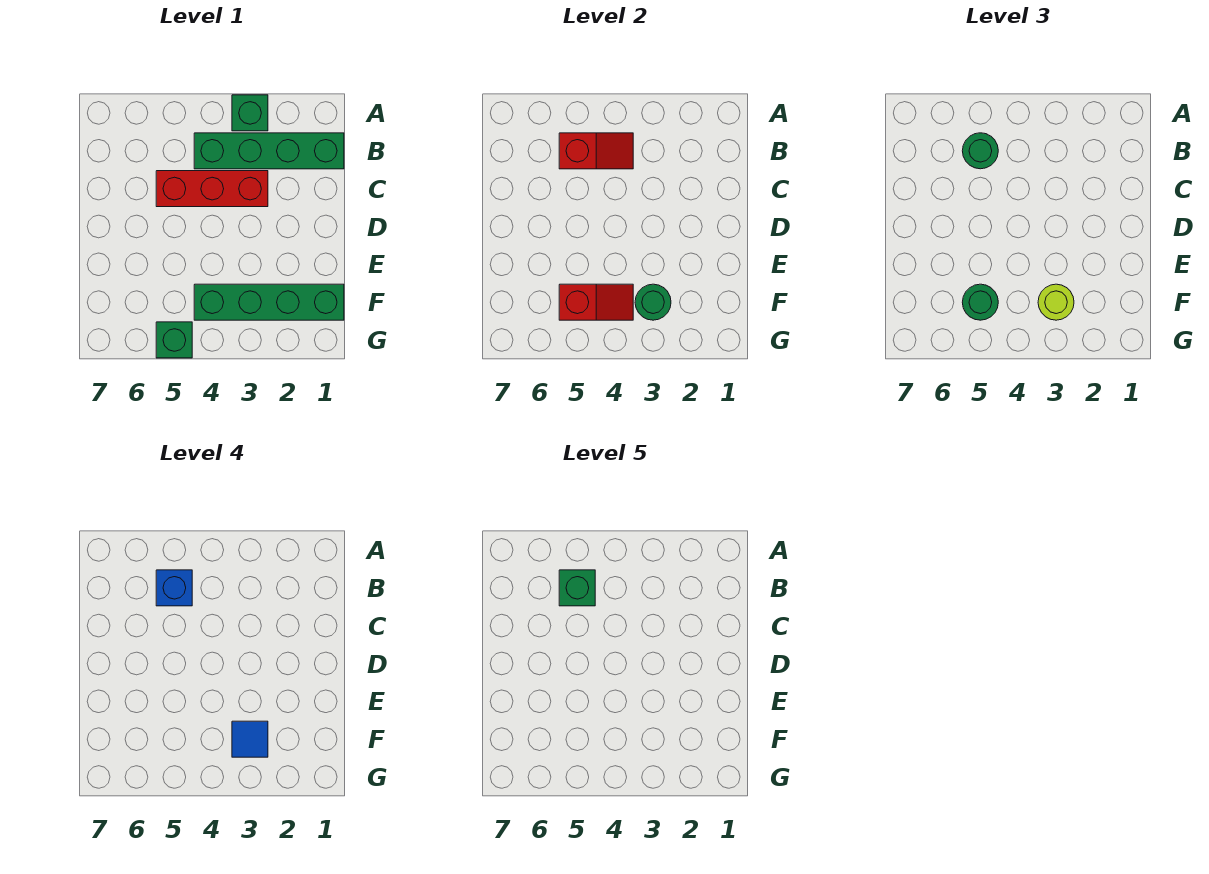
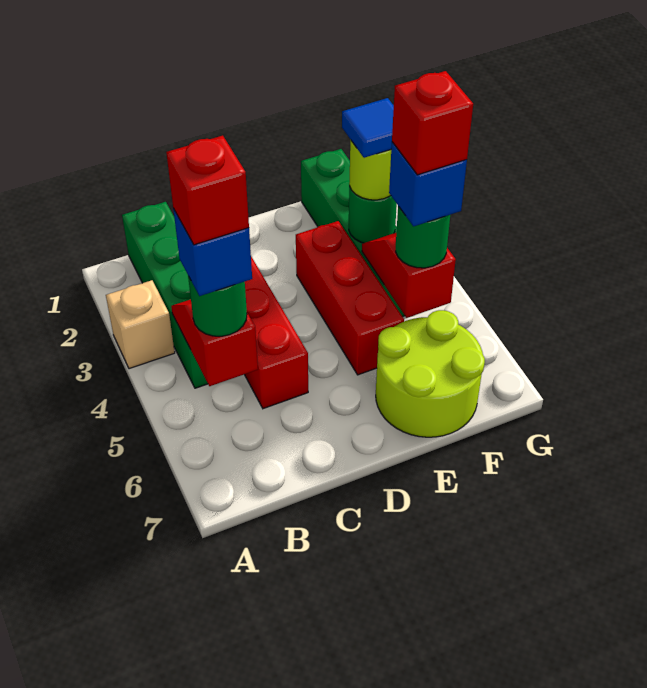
green 1x1 brick [232,95,268,131] -> tan 1x1 brick [106,280,175,369]
green 1x1 brick [559,570,595,606] -> red 1x1 brick [166,136,249,245]
none -> red 1x3 brick [296,221,404,375]
none -> lime 2x2 round brick [376,310,485,437]
none -> blue 1x1 brick [389,142,467,226]
none -> red 1x1 brick [392,71,473,175]
green 1x1 brick [156,322,192,358] -> none

